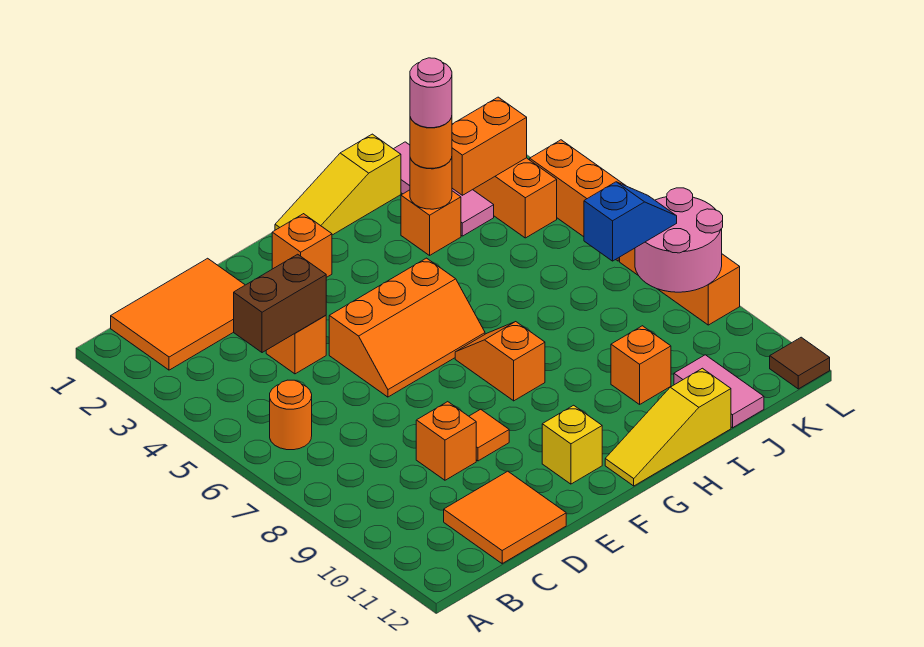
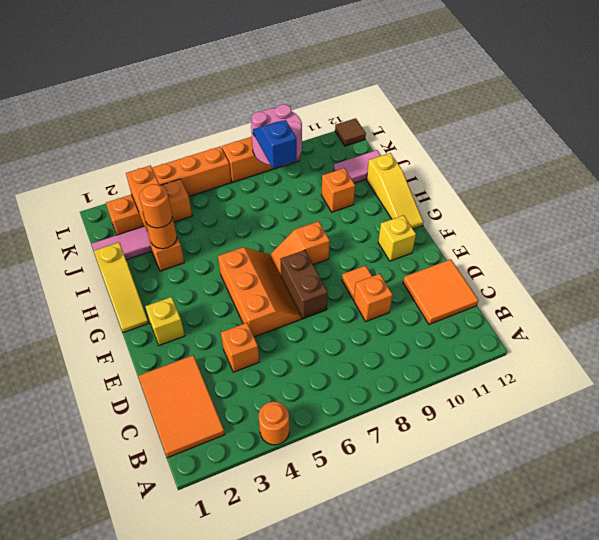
orange 1x1 round brick [270,380,312,450] -> orange 1x1 round brick moved to [259,402,289,445]
brown 1x2 brick [234,254,326,353] -> brown 1x2 brick moved to [280,250,328,319]
orange 1x1 brick [272,214,332,278] -> yellow 1x1 brick [145,297,185,345]
pink 1x1 round brick [410,58,452,128] -> none

